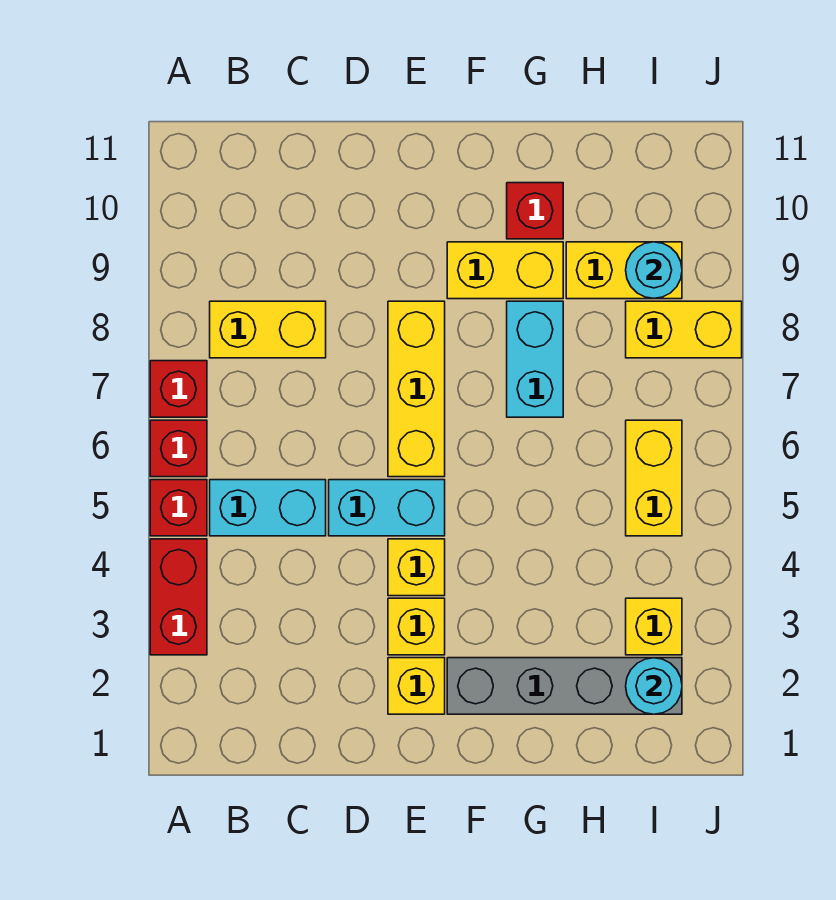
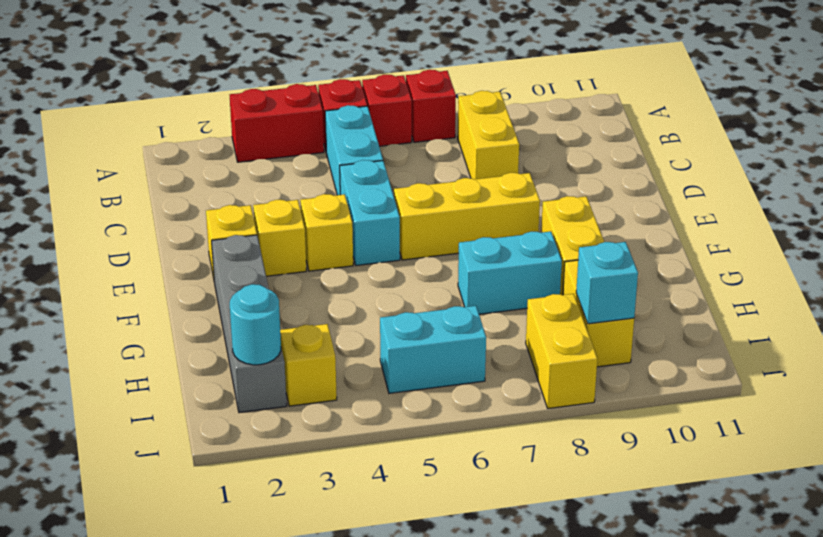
red 1x1 brick [507,183,563,239] -> none
yellow 1x2 brick [626,420,682,536] -> cyan 1x2 brick [380,306,486,393]
cyan 1x1 round brick [626,242,682,298] -> cyan 1x1 brick [576,242,638,324]

